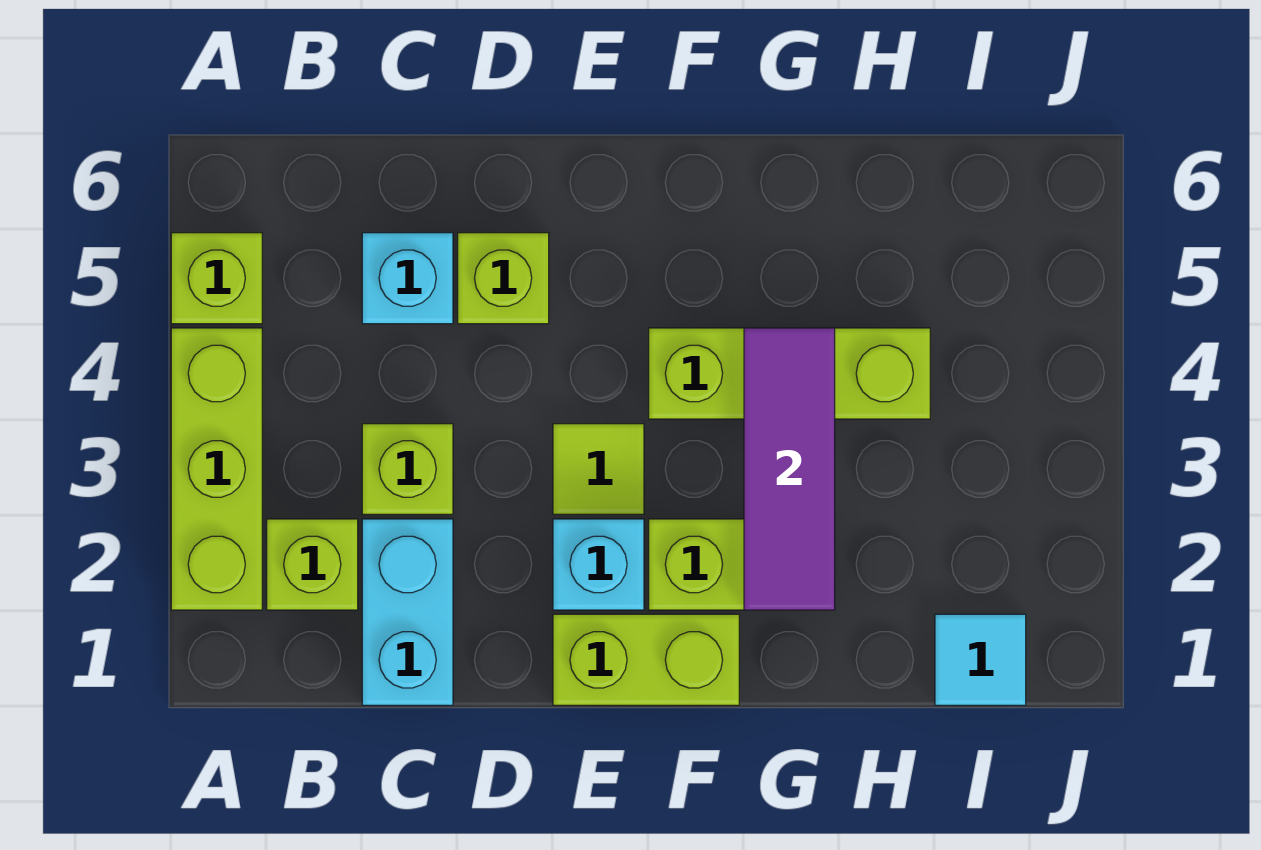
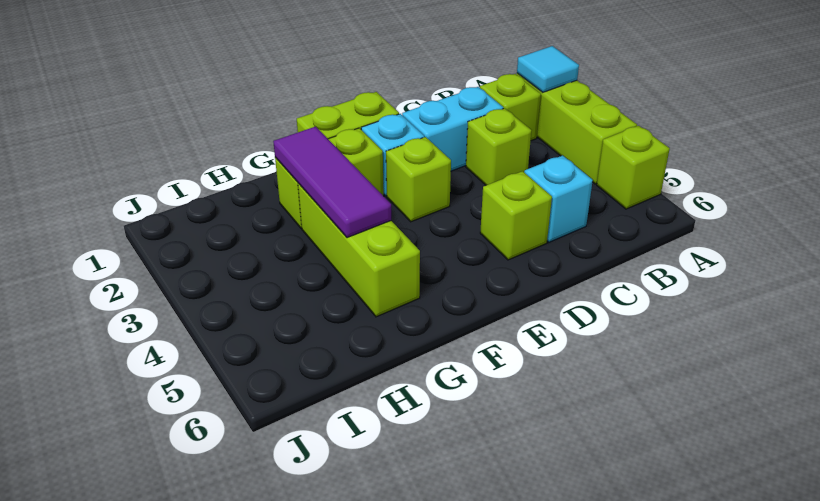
cyan 1x2 brick [362,519,453,705] -> cyan 1x2 brick turned to [402,87,503,171]
lime 1x1 tile [553,424,644,514] -> lime 1x1 brick [386,137,451,222]
lime 1x3 brick [649,328,930,419] -> lime 1x3 brick turned to [298,183,420,317]
cyan 1x1 tile [935,614,1026,705] -> cyan 1x1 tile moved to [517,46,579,92]

